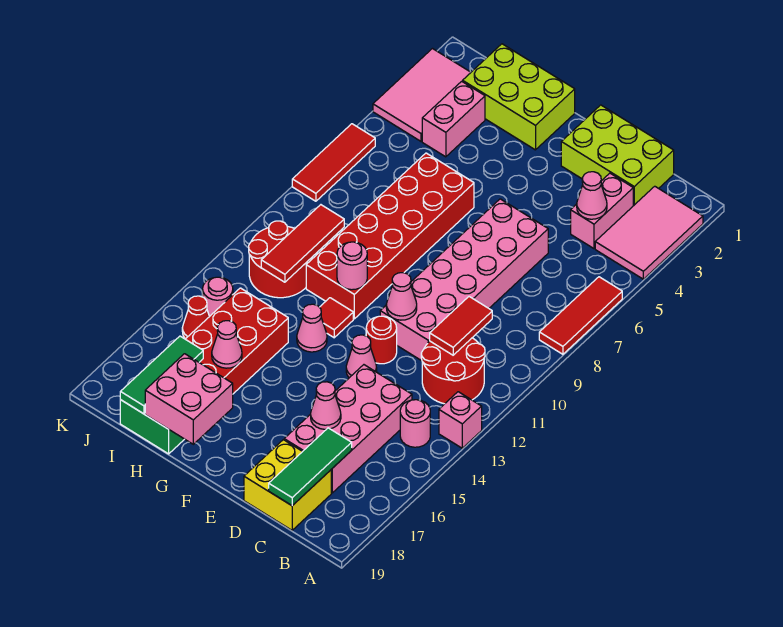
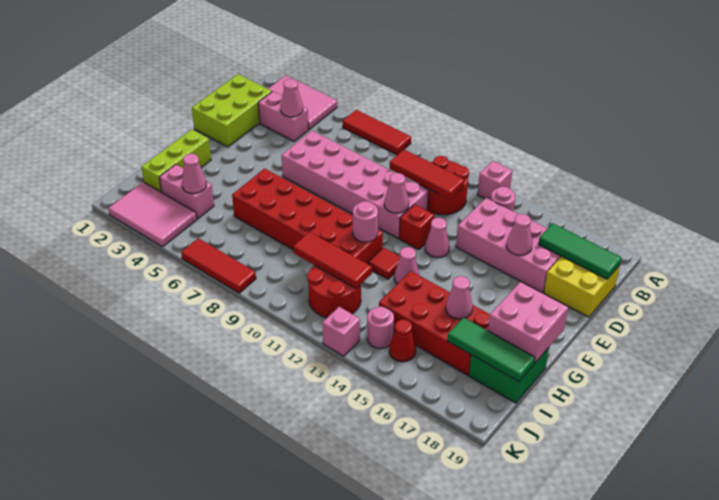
red 1x2 tile [430,297,492,355] -> red 1x3 tile [390,150,464,199]
red 1x1 round brick [366,316,397,364] -> red 1x1 brick [399,204,435,250]
lime 2x3 brick [463,44,575,150] -> lime 1x3 brick [142,130,211,192]
none -> pink 1x1 cone [182,154,206,194]
none -> pink 1x1 brick [322,307,360,356]

